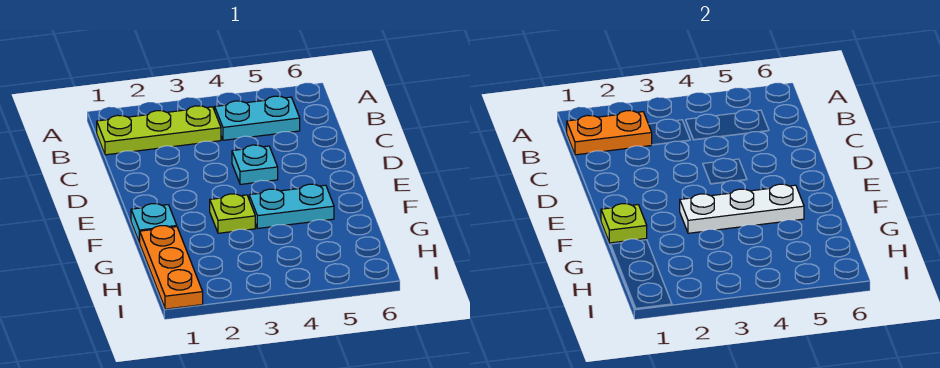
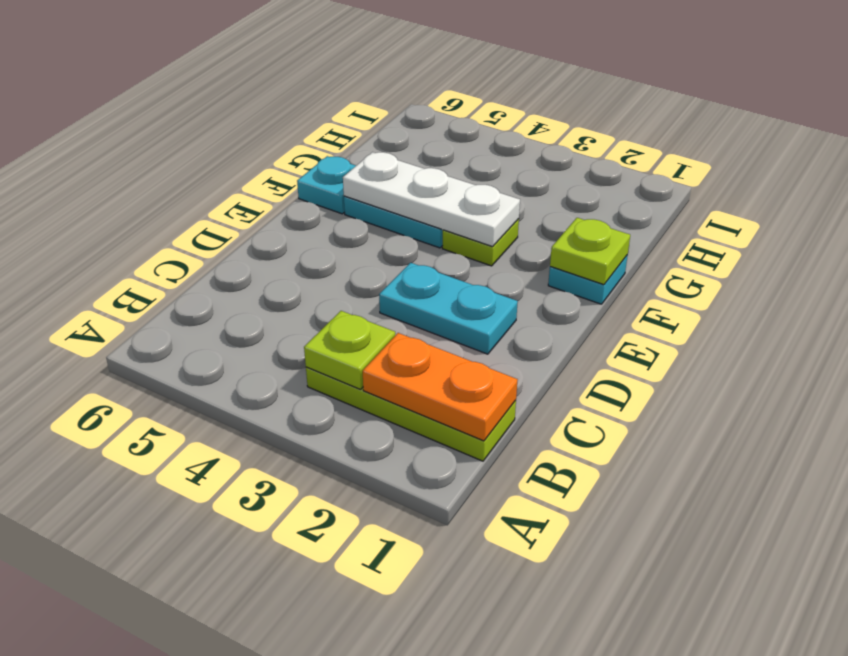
none -> lime 1x1 plate [304,311,395,389]
cyan 1x2 plate [215,96,300,140] -> cyan 1x2 plate moved to [379,263,518,354]
cyan 1x1 plate [232,145,278,184] -> cyan 1x1 plate moved to [297,156,356,214]
orange 1x3 plate [140,226,203,309] -> none

